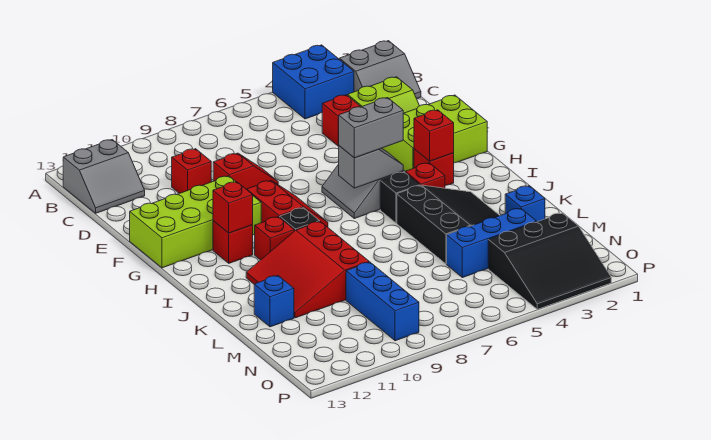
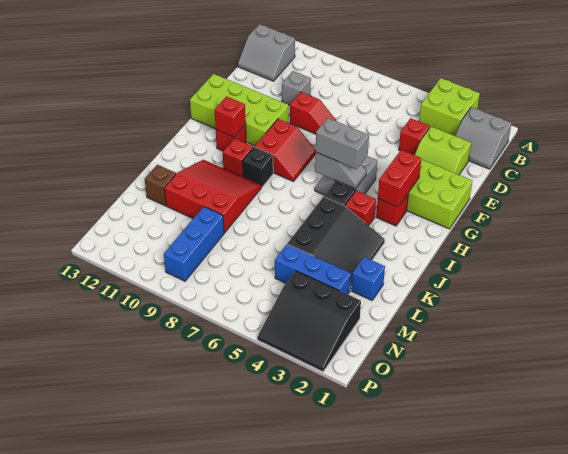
blue 2x2 brick [273,45,354,119] -> lime 2x2 brick [419,78,480,136]
red 1x1 brick [172,149,211,193] -> grey 1x1 brick [282,71,311,105]
red 1x1 brick [414,110,454,161] -> red 1x2 brick [378,150,421,207]
red 3x3 slope [246,221,369,318] -> red 3x3 slope turned to [164,160,261,233]
blue 1x1 brick [254,276,294,327] -> brown 1x1 brick [145,165,176,206]

